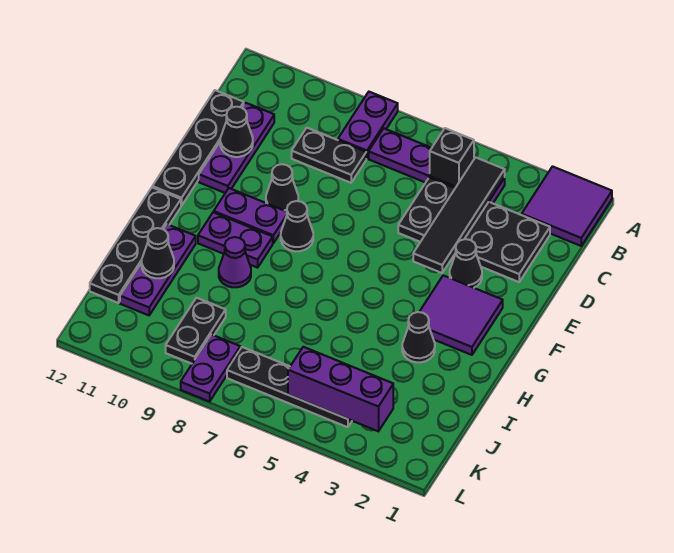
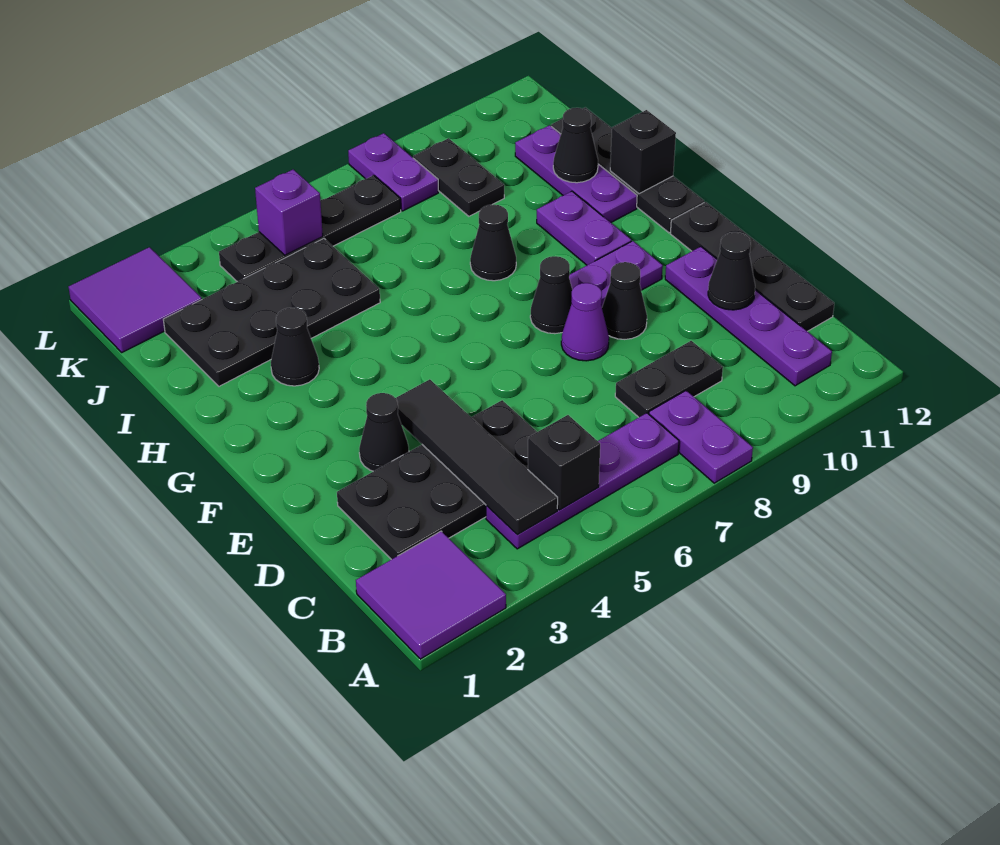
purple 1x3 plate [199,103,274,193] -> purple 1x4 plate [665,247,832,386]
purple 2x2 tile [420,275,503,355] -> purple 2x2 tile moved to [69,247,202,352]
purple 1x2 plate [198,212,273,268] -> purple 1x2 plate turned to [537,191,631,265]
none -> black 1x1 cone [470,204,516,281]
purple 1x1 cone [219,237,251,287] -> purple 1x1 cone moved to [561,283,609,361]
none -> black 1x1 brick [610,110,676,194]
none -> black 2x4 plate [163,239,380,386]
purple 1x3 brick [288,347,393,431] -> purple 1x1 brick [255,169,323,255]

